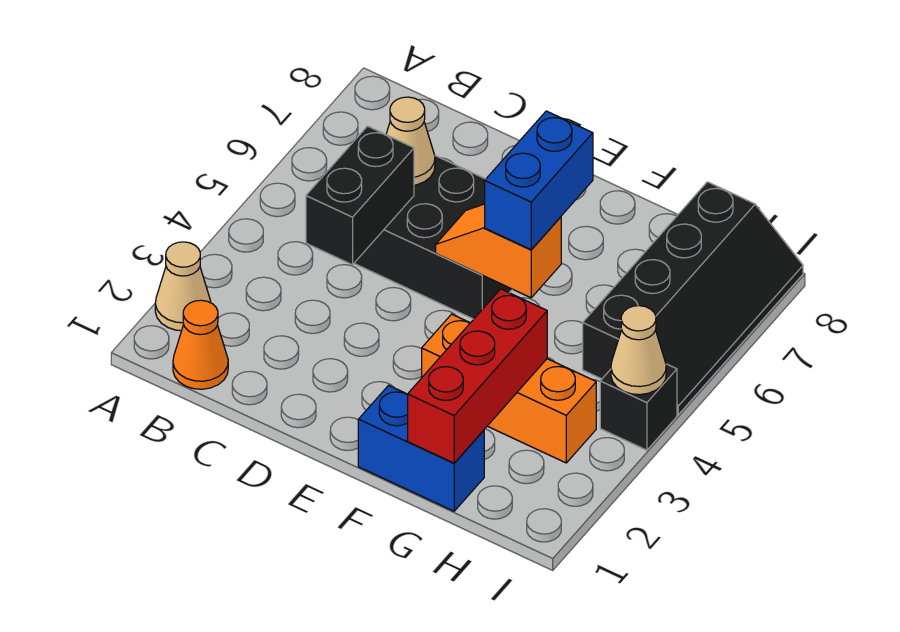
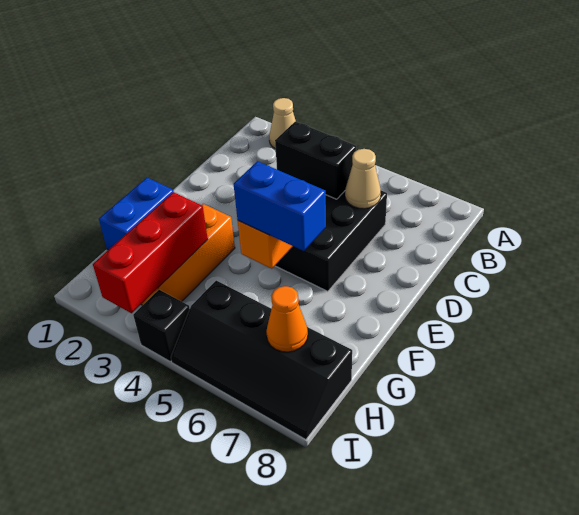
orange 1x1 cone [173,300,228,389] -> orange 1x1 cone moved to [266,286,308,352]
red 1x3 brick [408,289,547,463] -> red 1x3 brick turned to [93,192,208,313]
tan 1x1 cone [611,306,666,395] -> none

